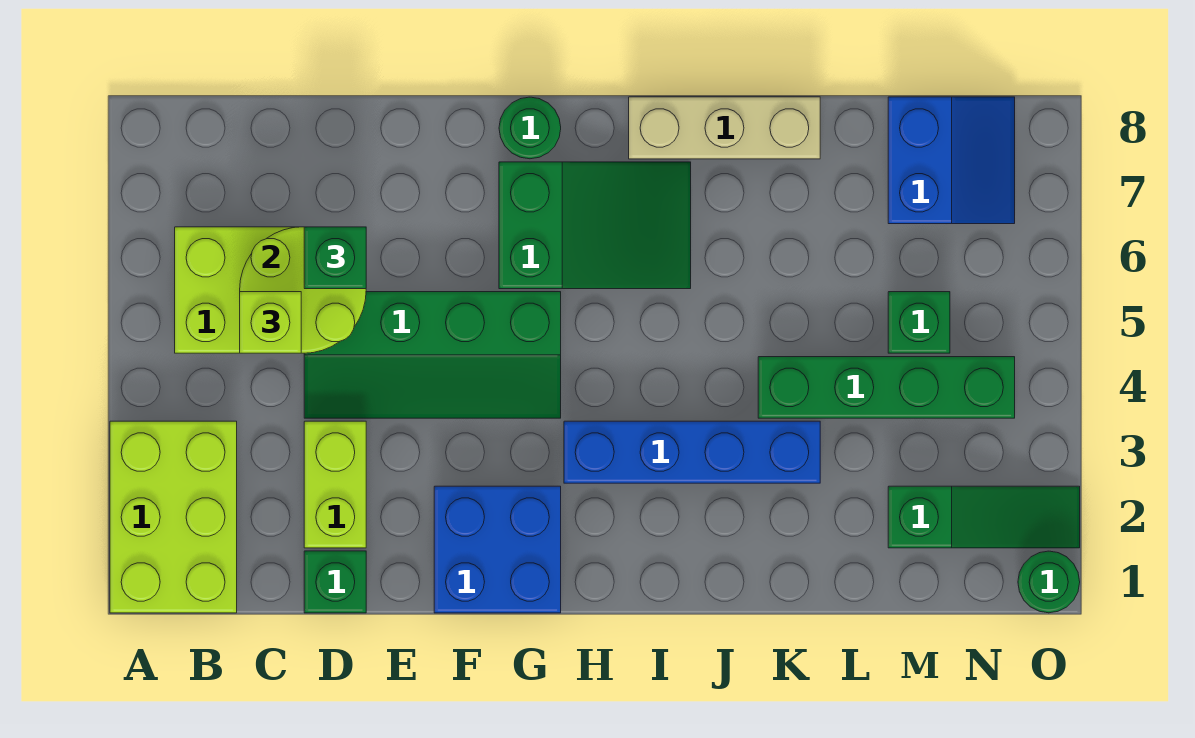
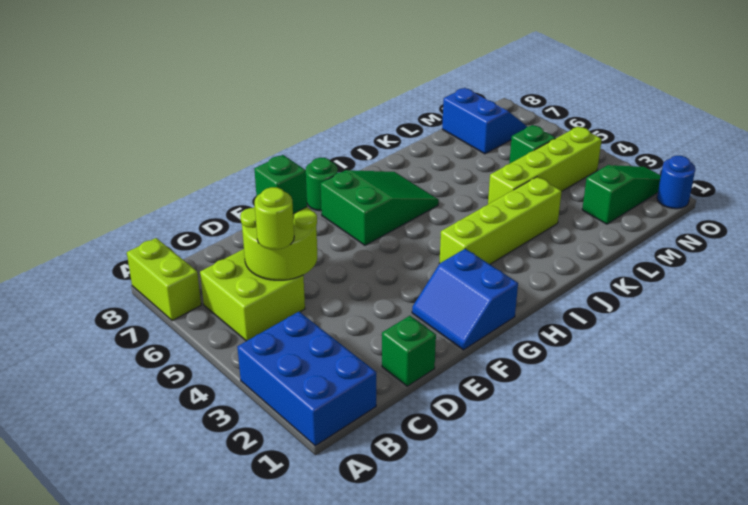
lime 2x3 brick [110,421,237,613] -> blue 2x3 brick [237,312,376,446]
lime 1x1 brick [240,292,301,353] -> lime 1x1 round brick [255,187,294,250]
lime 1x2 brick [304,421,366,548] -> lime 1x2 brick moved to [127,238,201,321]
green 2x4 slope [304,292,561,418] -> none
blue 2x2 brick [434,486,561,613] -> blue 2x2 slope [412,249,518,350]
blue 1x4 brick [564,421,820,483] -> lime 1x4 brick [439,177,562,264]
tan 1x3 brick [629,97,820,159] -> none
green 1x4 brick [758,357,1015,418] -> lime 1x4 brick [488,127,602,204]
green 1x1 round brick [1018,551,1080,613] -> blue 1x1 round brick [657,156,695,209]

